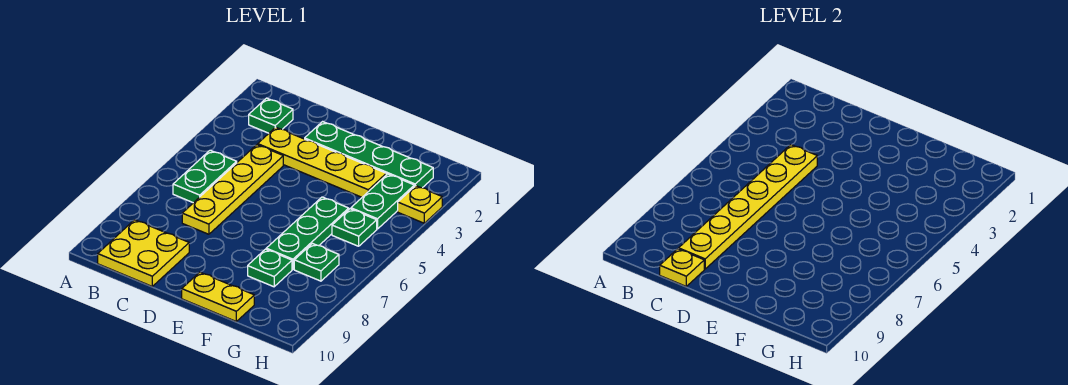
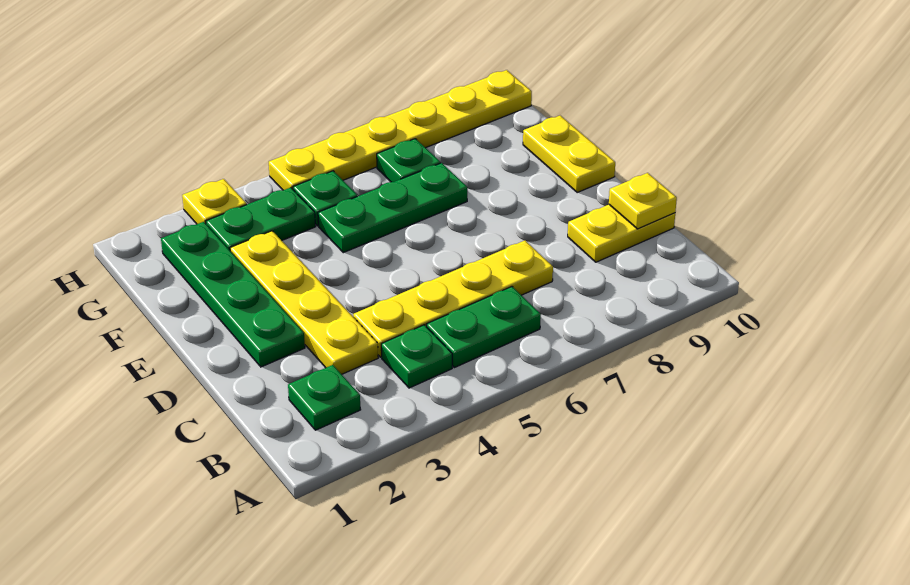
yellow 2x2 plate [98,220,189,286] -> yellow 1x2 plate [568,205,675,262]
yellow 1x6 plate [679,145,817,269] -> yellow 1x6 plate moved to [269,70,532,190]
green 1x1 plate [248,249,292,287] -> green 1x1 plate moved to [381,325,452,388]

